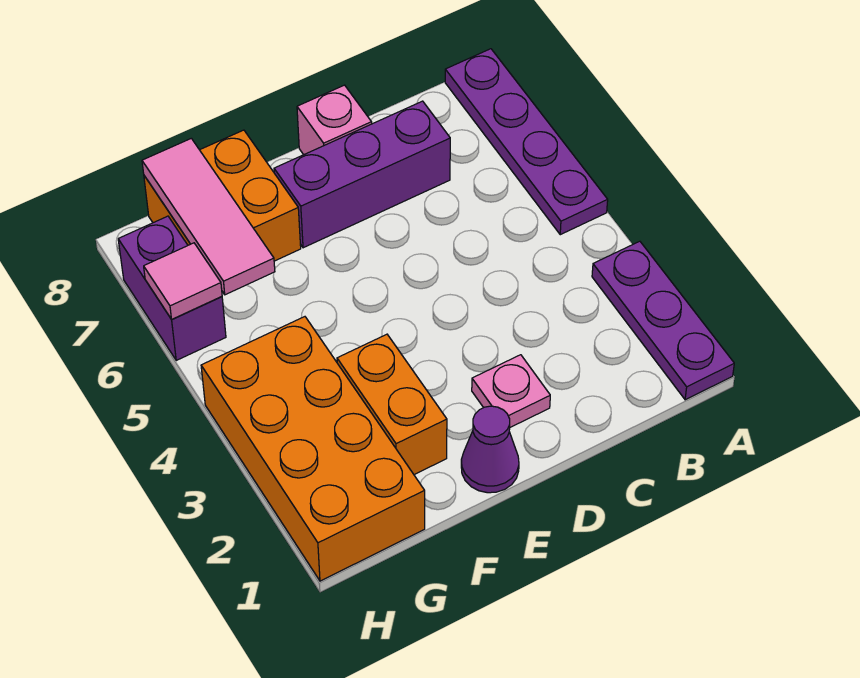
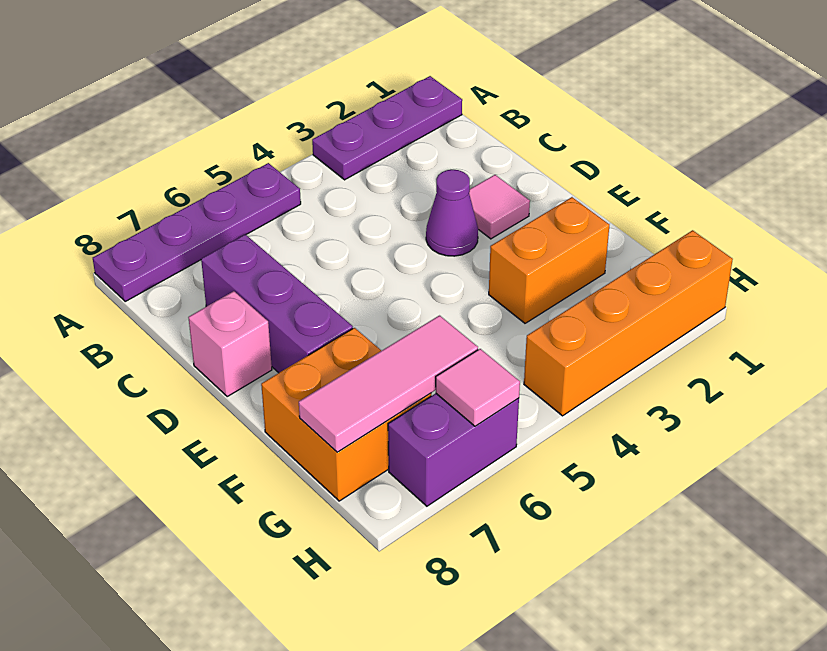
pink 1x1 plate [472,355,550,427] -> pink 1x1 tile [469,175,530,239]
purple 1x1 cone [461,406,519,493] -> purple 1x1 cone moved to [426,170,478,256]
orange 2x4 brick [201,317,425,581] -> orange 1x4 brick [524,230,733,416]

